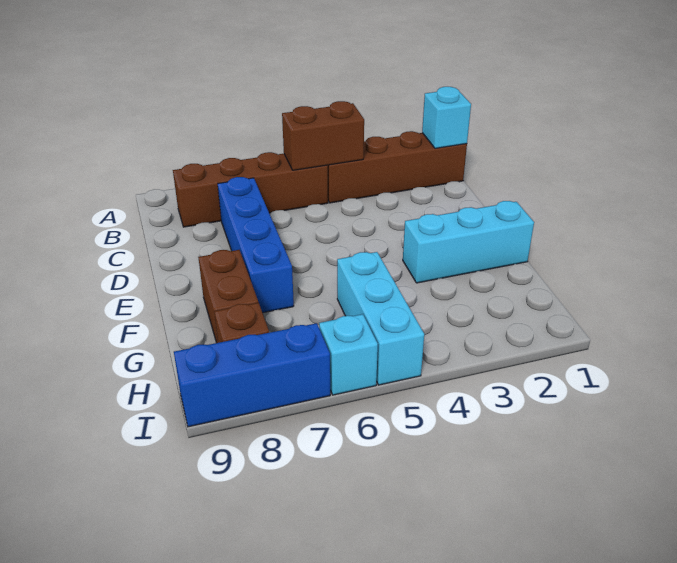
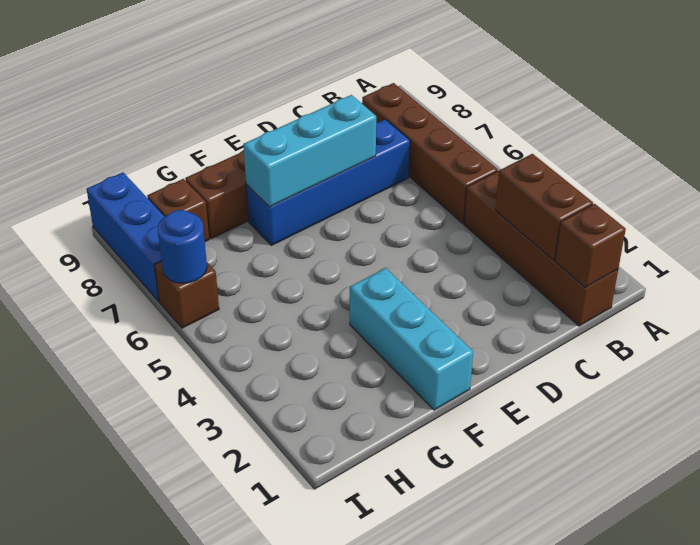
cyan 1x1 brick [422,87,471,148] -> brown 1x1 brick [555,204,626,288]
brown 1x2 brick [282,101,364,170] -> brown 1x2 brick moved to [495,154,593,260]
cyan 1x3 brick [337,252,424,385] -> cyan 1x3 brick moved to [243,95,376,207]
cyan 1x1 brick [319,314,378,395] -> brown 1x1 brick [154,261,219,328]
none -> blue 1x1 round brick [158,210,207,283]

